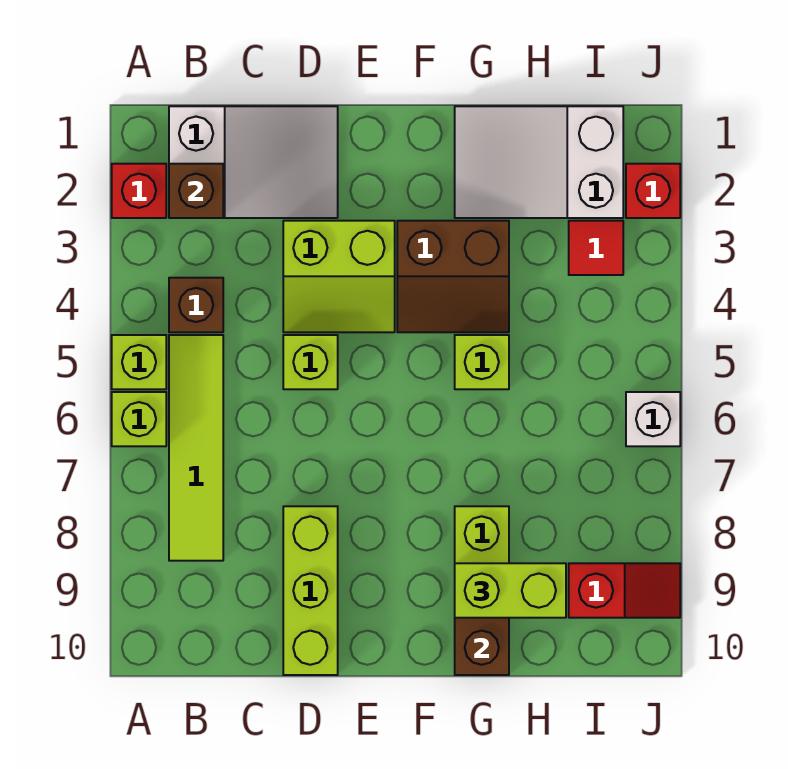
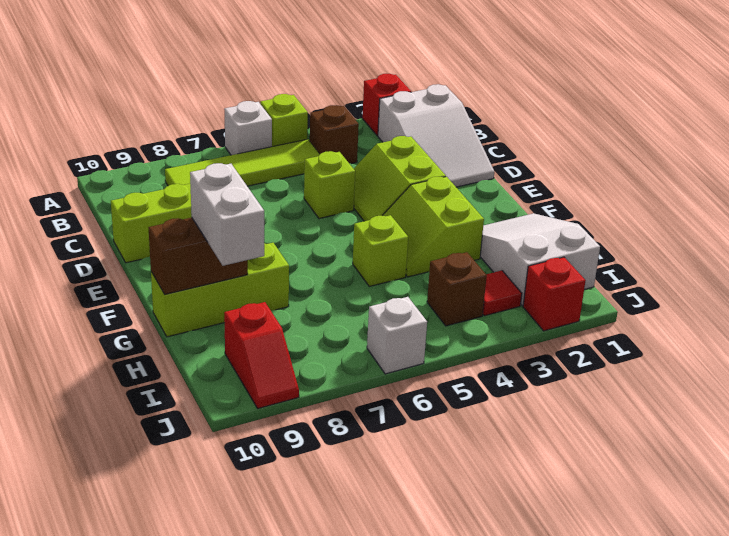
lime 1x1 brick [112,392,166,446] -> white 1x1 brick [224,101,272,155]
brown 1x1 brick [169,164,223,218] -> brown 1x1 brick moved to [427,252,487,326]
brown 2x2 slope [397,221,509,332] -> lime 2x2 slope [383,177,484,277]
lime 1x2 brick [455,563,566,618] -> white 1x2 brick [190,163,264,266]

